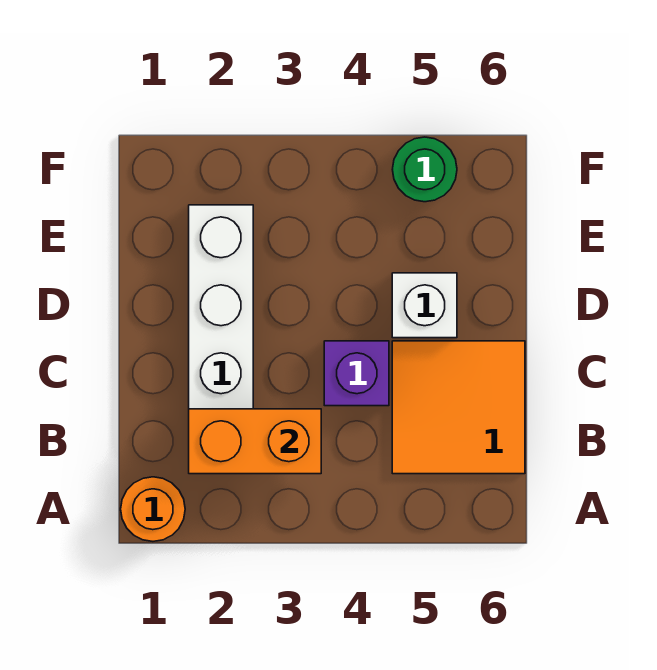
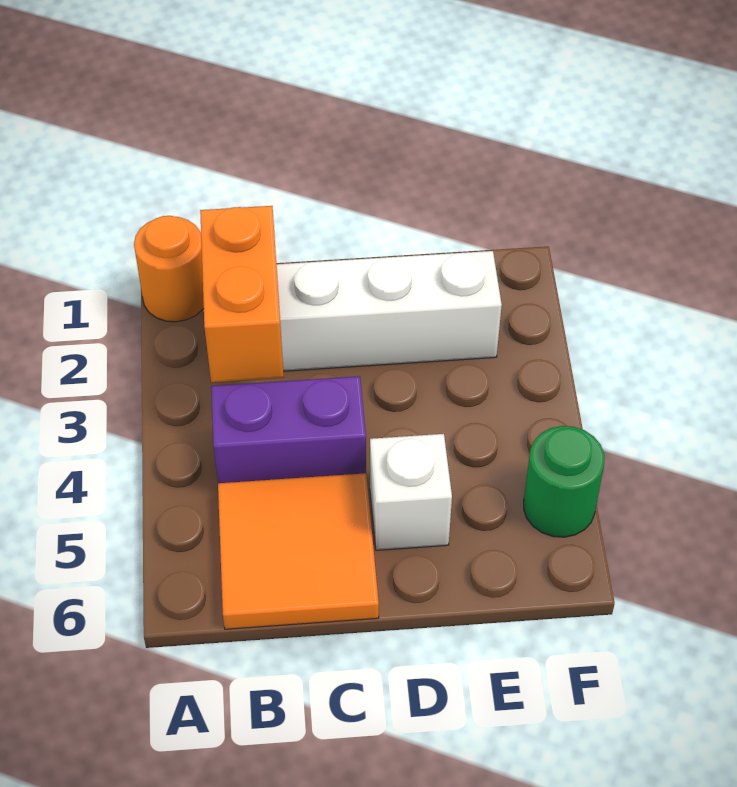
purple 1x1 brick [324,341,389,406] -> purple 1x2 brick [211,376,366,483]

